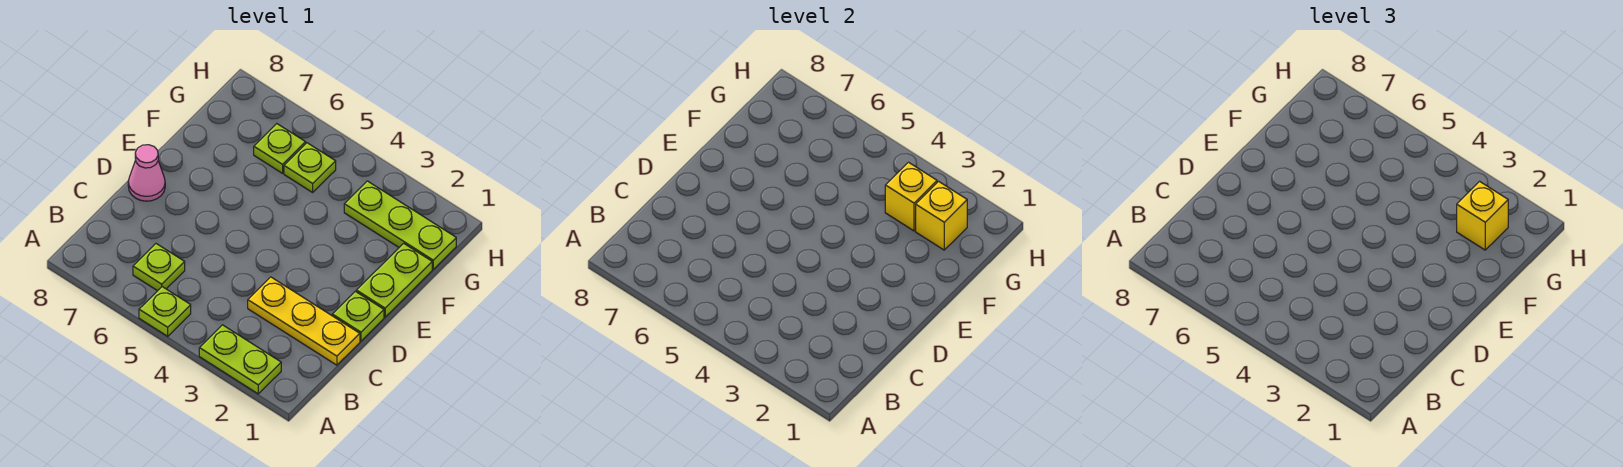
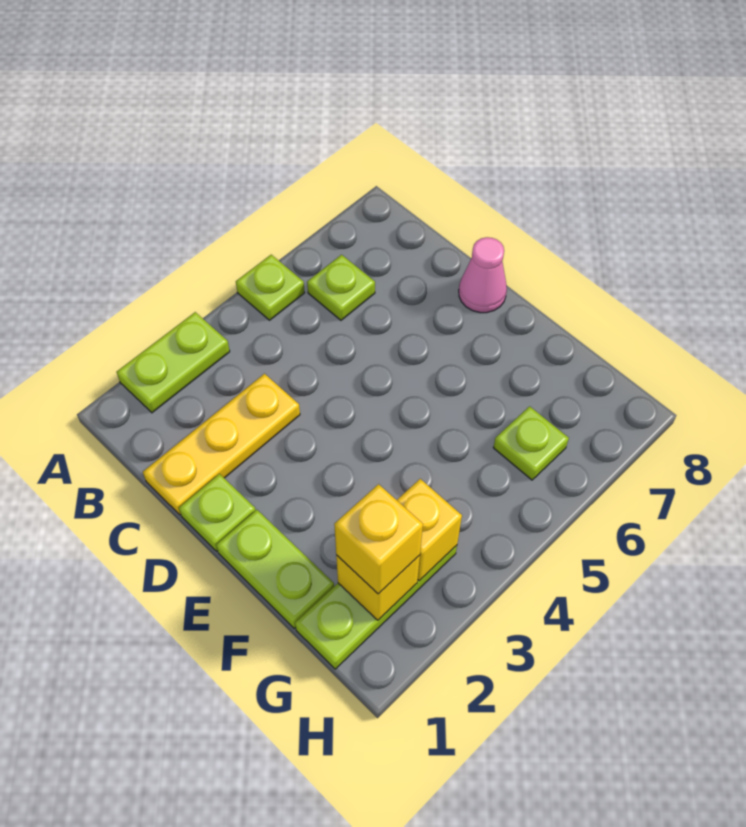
lime 1x1 plate [284,143,336,192] -> none

